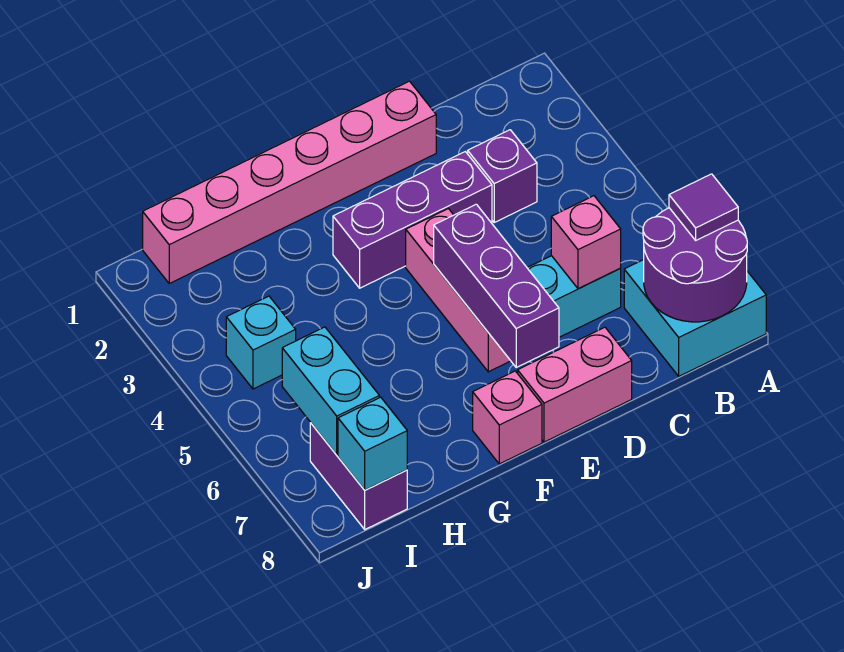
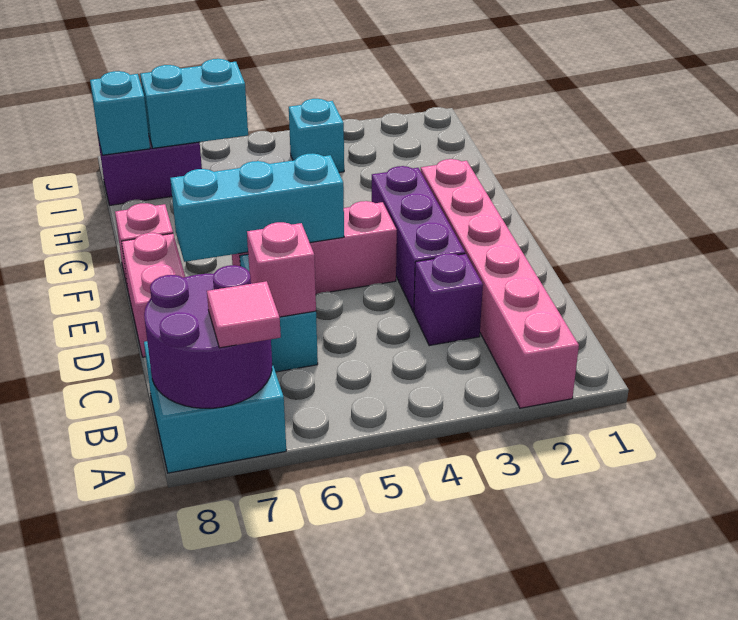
purple 1x1 tile [669,174,738,240] -> pink 1x1 tile [207,281,281,348]
pink 1x6 brick [143,81,436,283] -> pink 1x6 brick moved to [421,159,579,408]
purple 1x3 brick [434,204,559,367] -> cyan 1x3 brick [170,153,344,262]

